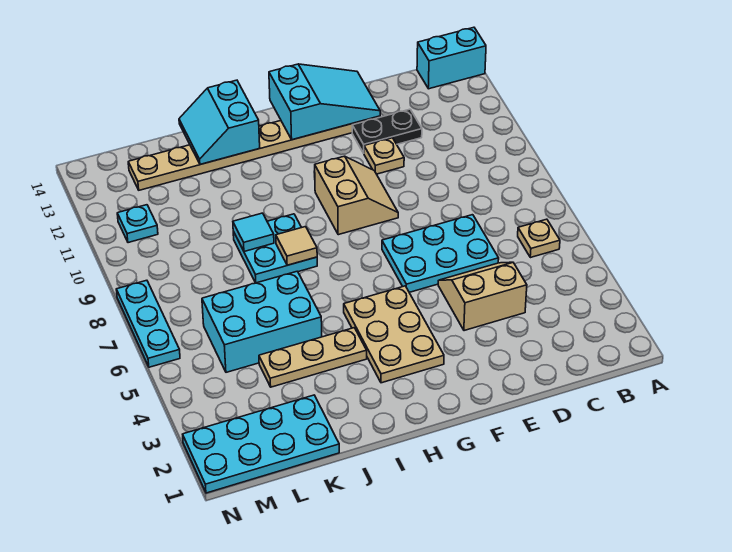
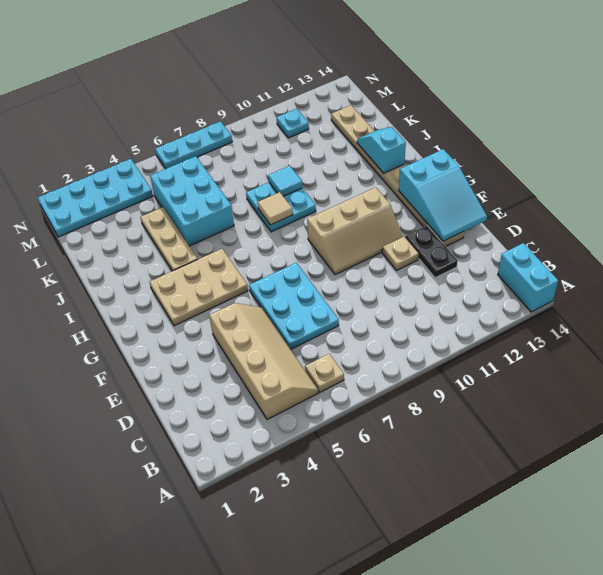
tan 2x2 slope [438,262,527,331] -> tan 2x4 slope [209,303,318,420]
tan 2x2 slope [315,156,398,235] -> tan 2x3 slope [307,187,403,275]
cyan 2x2 slope [179,80,260,164] -> cyan 1x2 slope [357,127,406,173]
cyan 2x4 plate [183,395,339,493] -> cyan 2x4 plate turned to [38,159,153,237]

